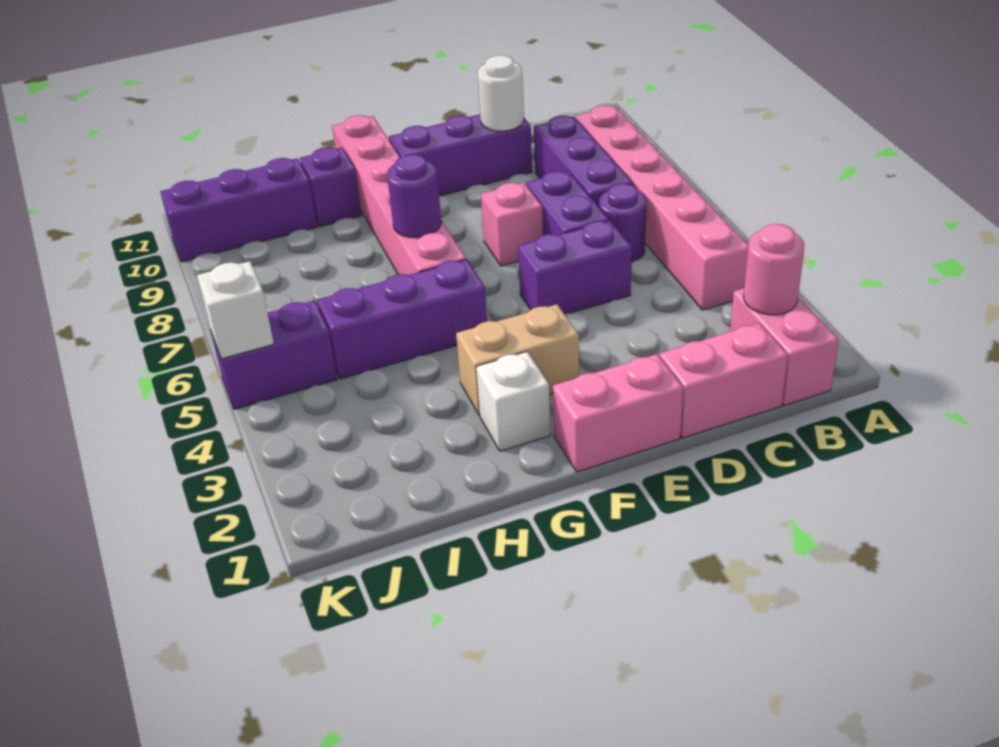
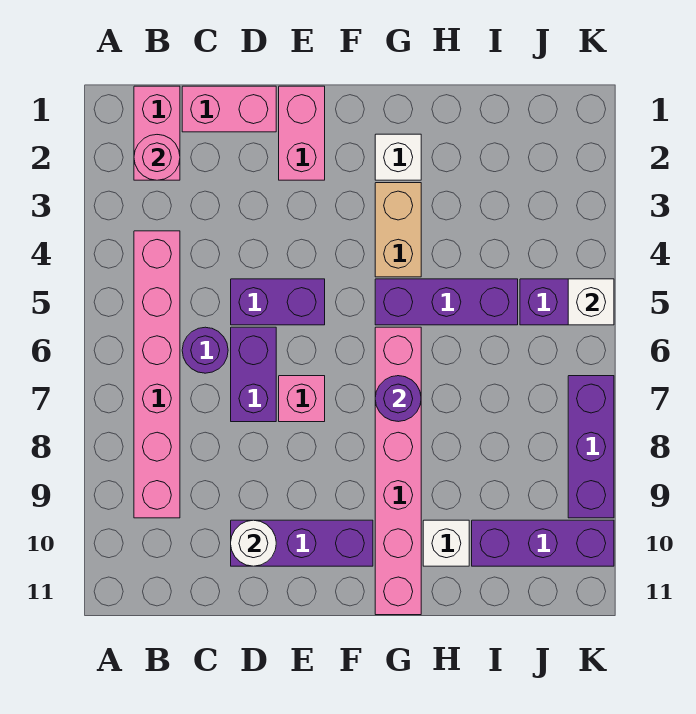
purple 1x3 brick [534,116,633,207] -> purple 1x3 brick moved to [568,376,614,518]
pink 1x2 brick [553,354,683,472] -> pink 1x2 brick turned to [279,86,325,180]
tan 1x2 brick [456,304,579,415] -> tan 1x2 brick turned to [375,183,421,277]
purple 1x1 brick [300,147,362,227] -> white 1x1 brick [423,520,469,566]

